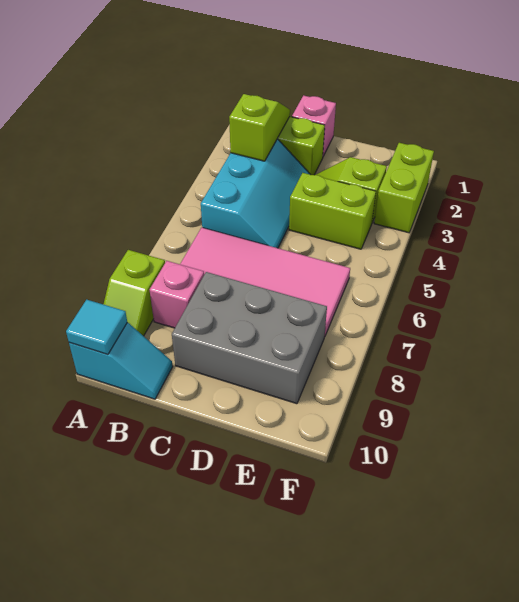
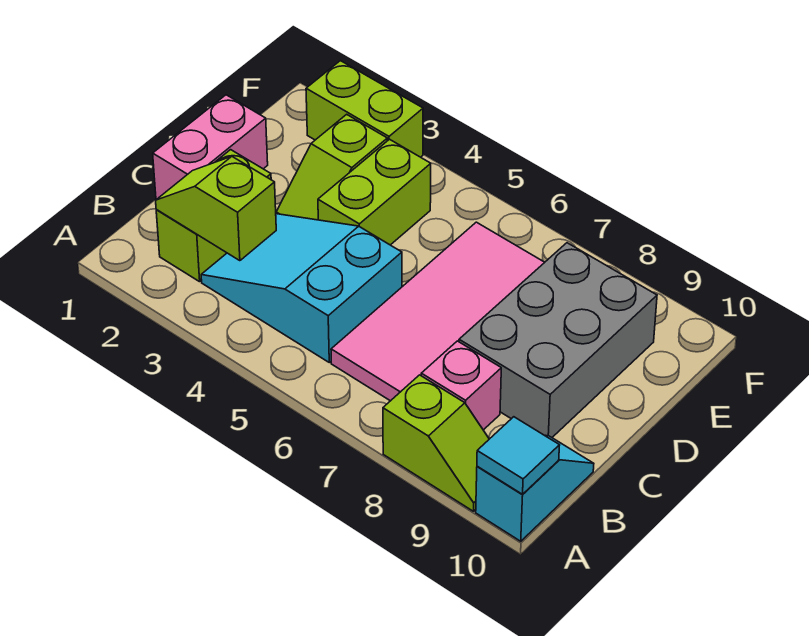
cyan 2x3 slope [201,139,311,248] -> cyan 2x3 slope turned to [201,214,402,362]
pink 1x1 brick [292,95,336,156] -> pink 1x2 brick [153,95,268,200]

